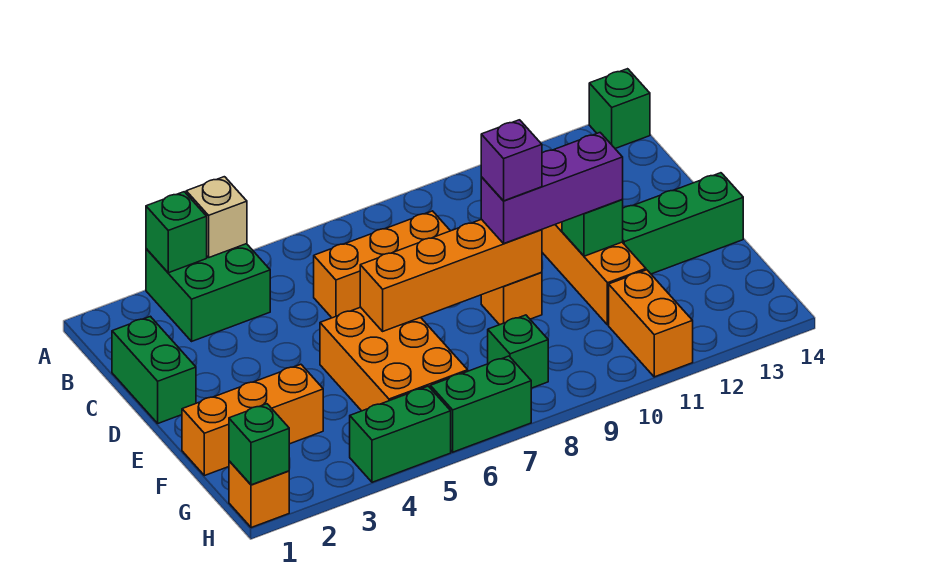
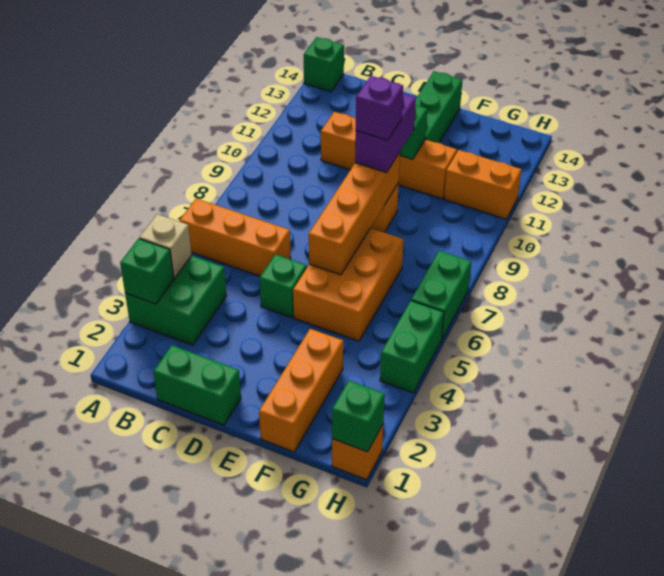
orange 1x3 brick [314,211,450,318] -> orange 1x3 brick turned to [180,199,291,276]
orange 2x3 brick [320,307,468,411] -> orange 2x3 brick turned to [293,228,404,341]
purple 1x3 brick [481,133,623,243] -> purple 1x2 brick [355,94,416,172]
green 1x1 brick [488,315,548,388] -> green 1x1 brick moved to [260,254,307,317]

